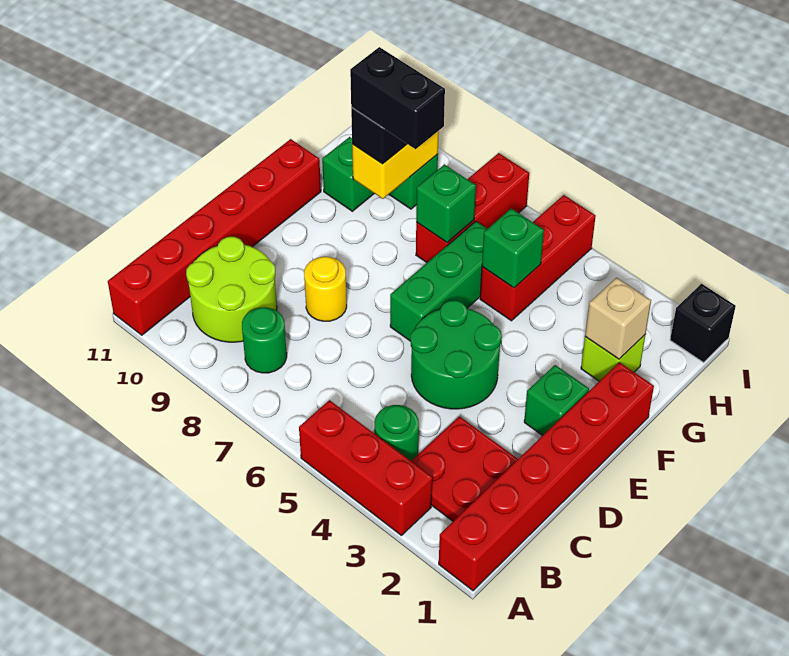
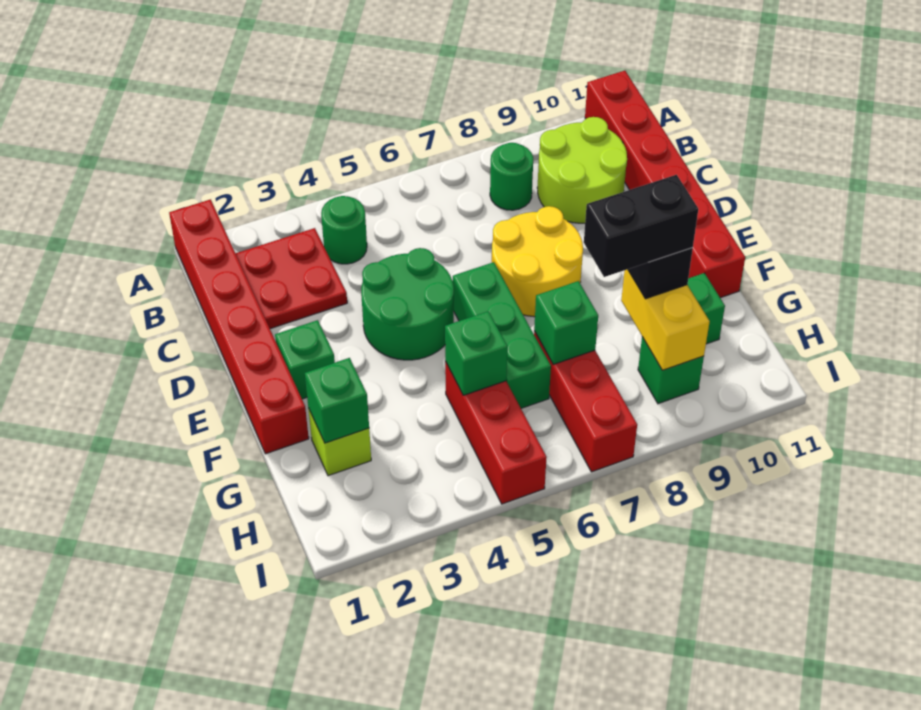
red 1x3 brick [299,400,432,536] -> none
yellow 1x1 round brick [304,257,347,321] -> yellow 2x2 round brick [492,206,583,317]
tan 1x1 brick [585,278,651,359] -> green 1x1 brick [305,358,369,443]
black 1x1 brick [670,284,736,362] -> none

